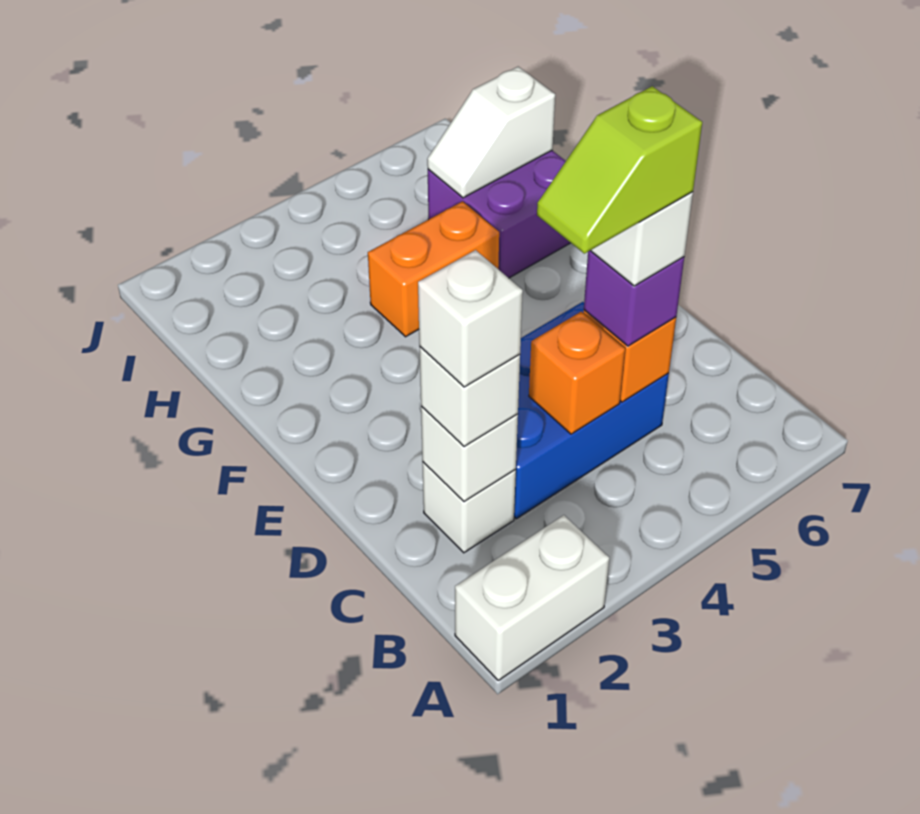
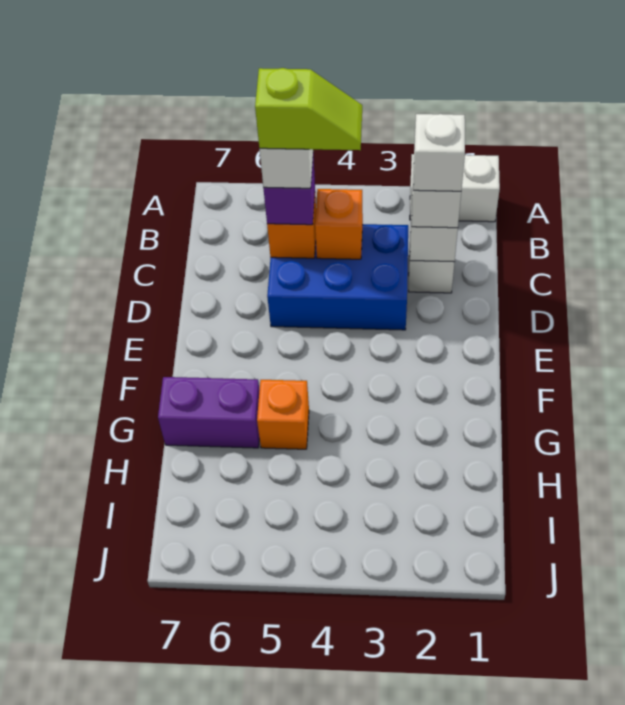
orange 1x2 brick [368,201,499,337] -> orange 1x1 brick [257,380,309,449]
purple 2x2 brick [428,151,570,278] -> purple 1x2 brick [158,377,260,448]
white 1x2 slope [427,67,555,198] -> none

